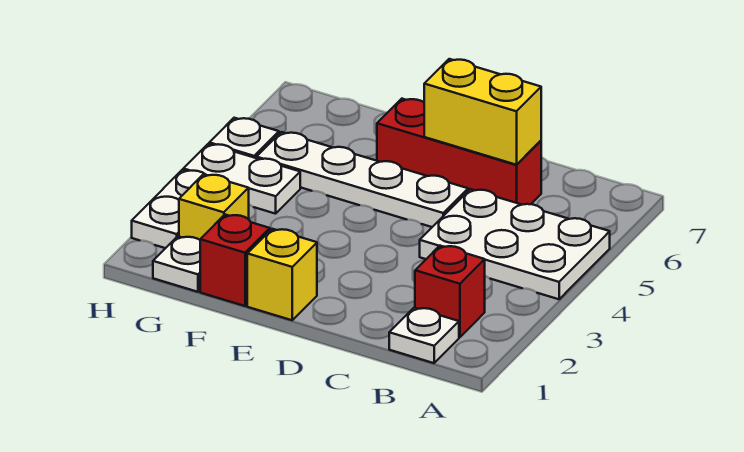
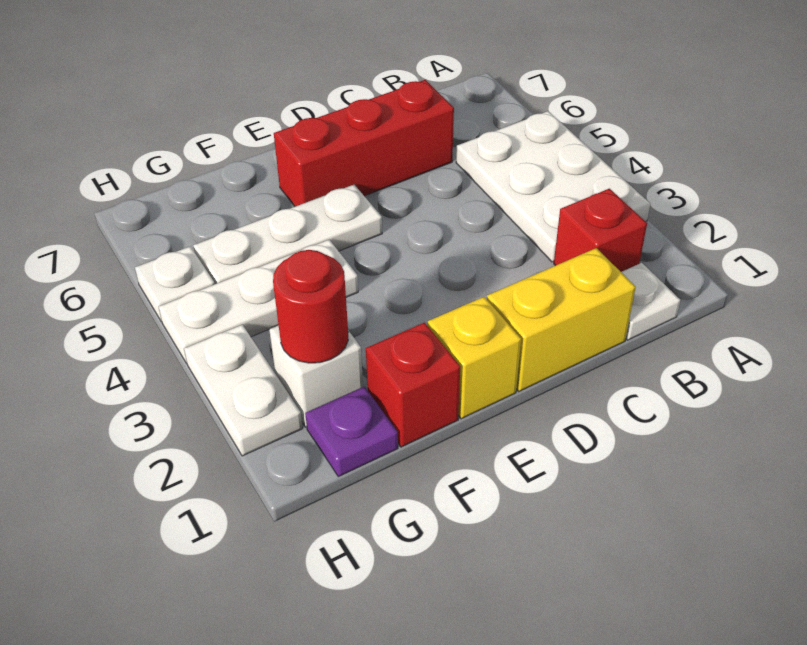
white 2x3 plate [420,189,610,299] -> white 2x3 plate turned to [456,111,650,262]
yellow 1x2 brick [424,59,541,165] -> yellow 1x2 brick moved to [487,248,636,391]
white 1x4 plate [257,132,468,227] -> white 1x3 plate [193,185,382,284]
white 1x1 plate [153,236,200,292] -> purple 1x1 plate [305,387,398,477]
yellow 1x1 brick [179,174,249,240] -> white 1x1 brick [269,325,363,427]
none -> red 1x1 round brick [273,250,348,363]
white 1x2 plate [183,144,300,214] -> white 1x3 plate [159,240,358,363]

